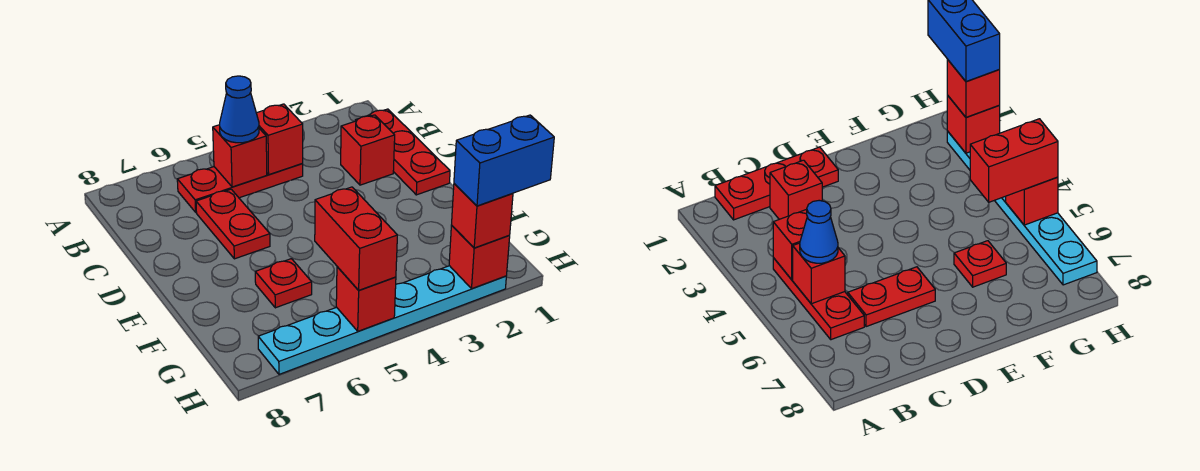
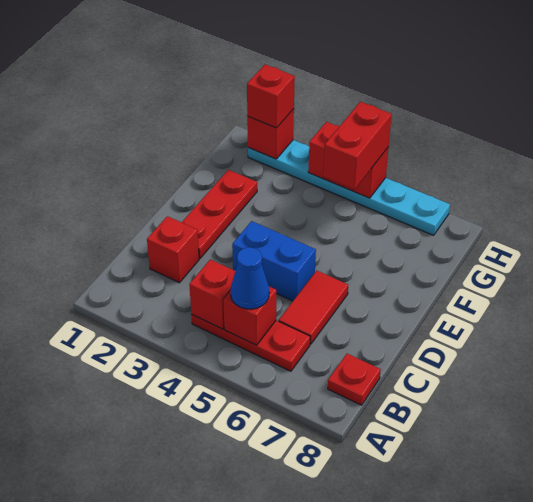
red 1x3 plate [355,109,450,195] -> red 1x3 plate moved to [182,170,257,258]
red 1x2 plate [196,189,270,259] -> red 1x2 tile [279,271,348,344]
red 1x1 plate [255,259,312,308] -> red 1x1 plate moved to [328,354,381,405]
blue 1x2 brick [454,115,554,206] -> blue 1x2 brick moved to [232,221,316,301]
red 1x1 brick [336,267,396,331] -> red 1x2 brick [308,122,389,198]

